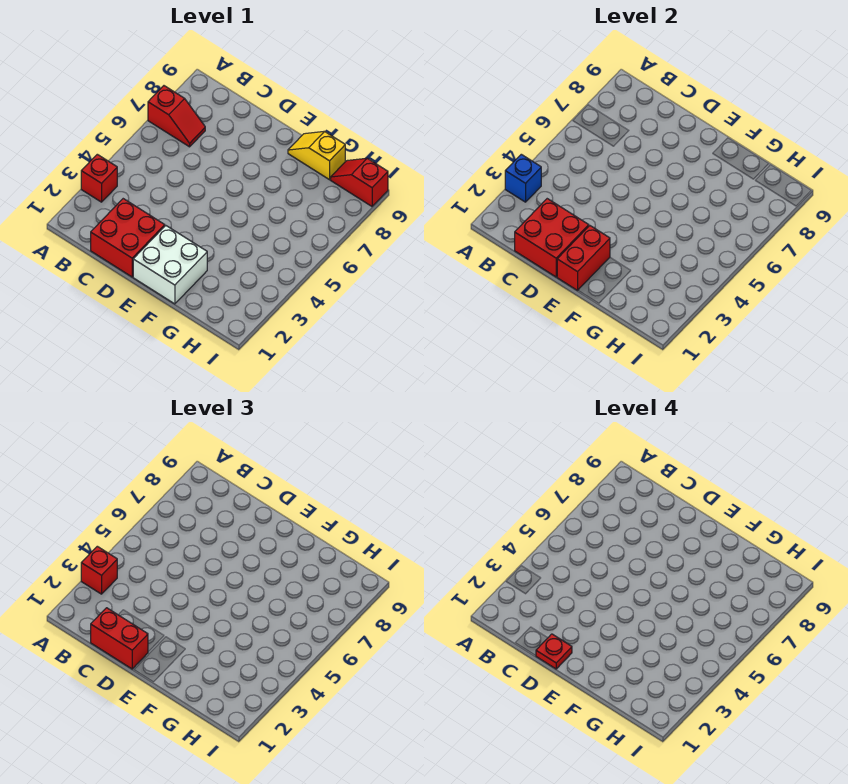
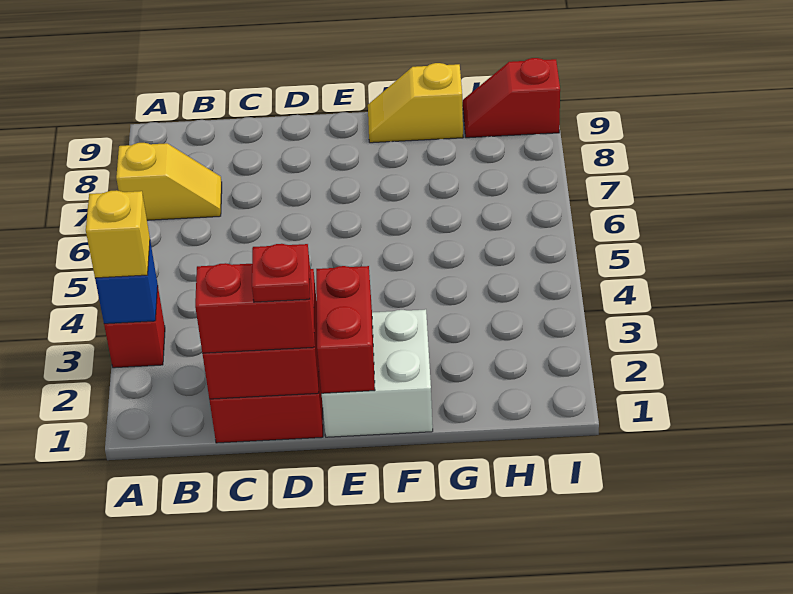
red 1x1 brick [81,546,117,594] -> yellow 1x1 brick [86,190,150,278]
red 1x2 slope [148,86,205,147] -> yellow 1x2 slope [116,143,222,220]

